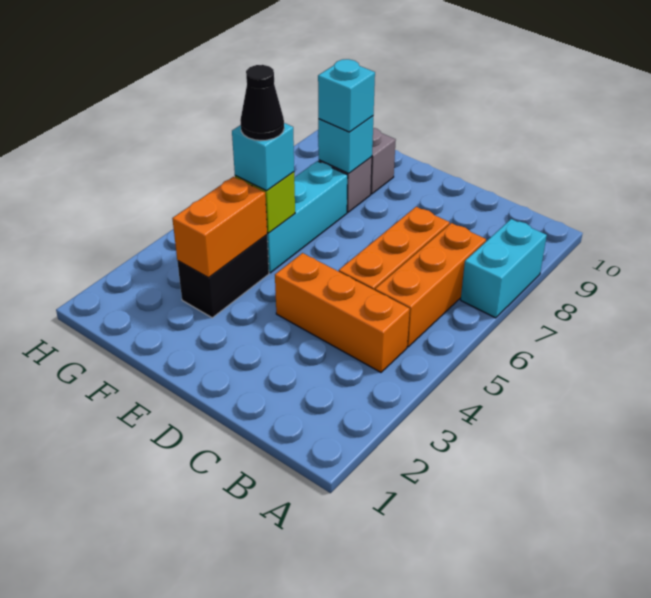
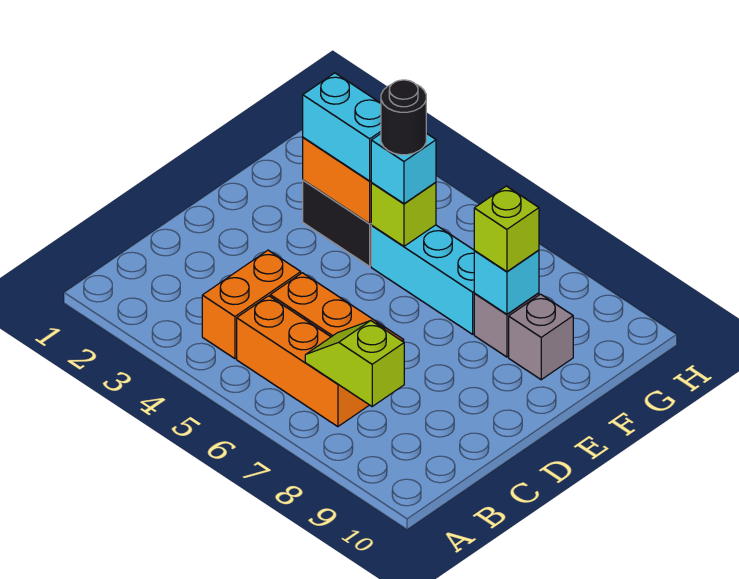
cyan 1x2 brick [461,219,547,318] -> cyan 1x2 brick moved to [303,73,381,181]
orange 1x3 brick [275,253,410,372] -> orange 1x2 brick [202,250,301,359]
none -> lime 1x2 slope [305,321,404,406]
black 1x1 cone [240,65,284,140] -> black 1x1 round brick [381,80,426,155]
cyan 1x1 brick [318,59,375,132] -> lime 1x1 brick [474,186,539,272]

